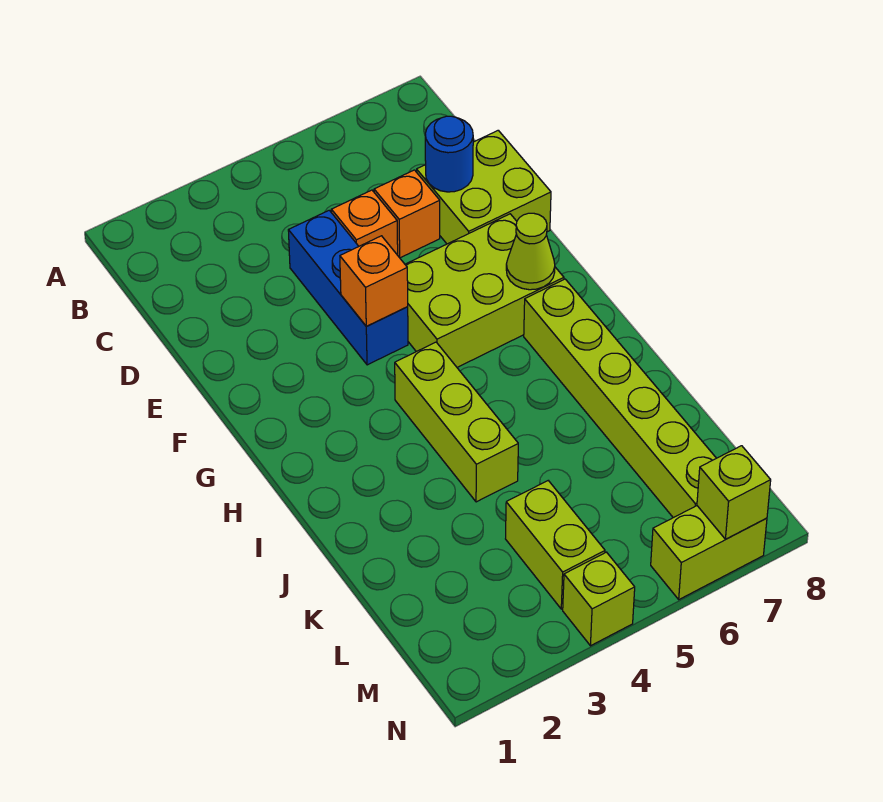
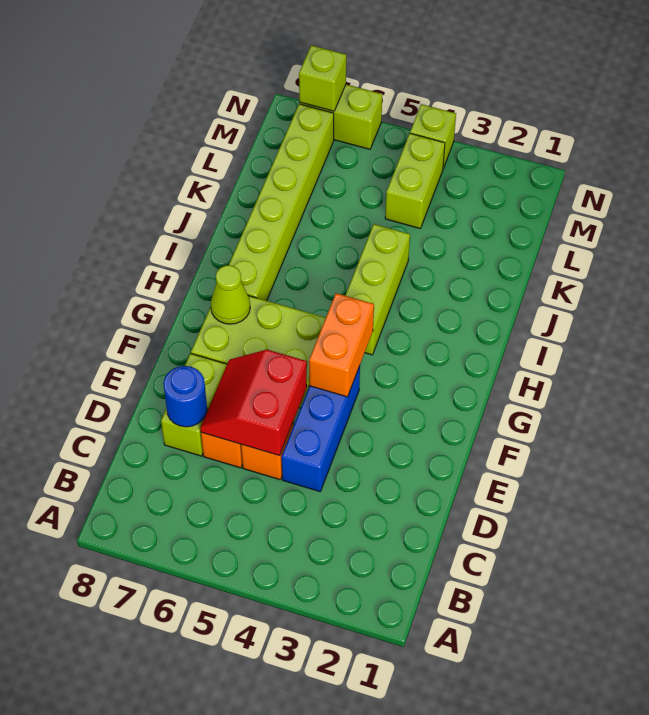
none -> red 2x2 slope [200,350,307,456]
lime 2x2 brick [417,130,551,244] -> lime 1x2 brick [161,353,227,456]
orange 1x1 brick [340,236,408,326] -> orange 1x2 brick [309,293,374,397]

